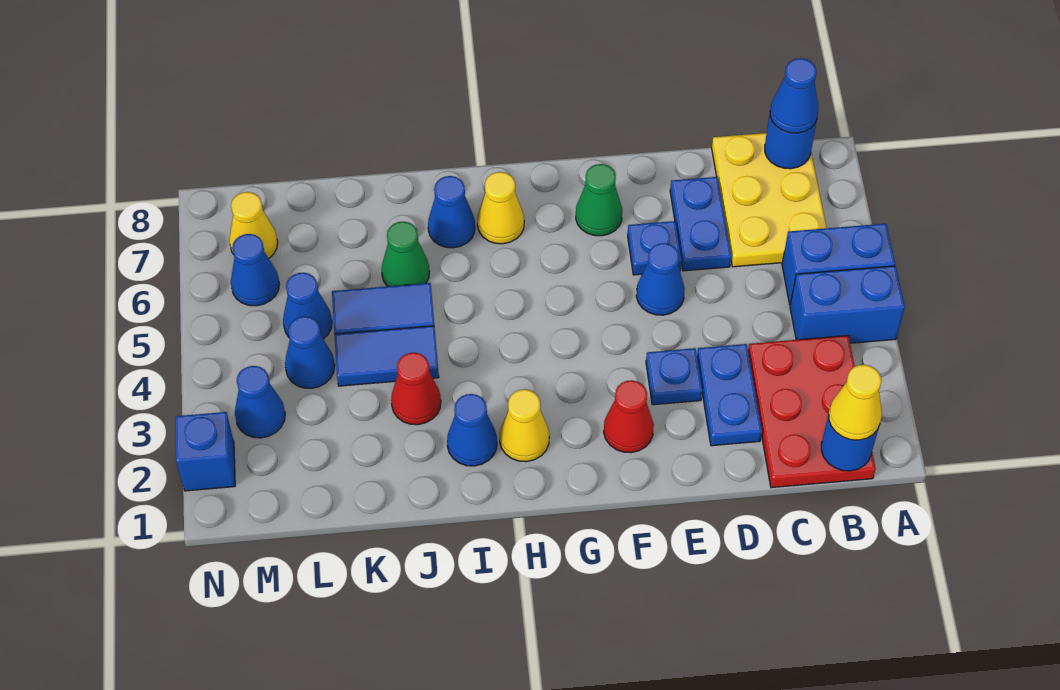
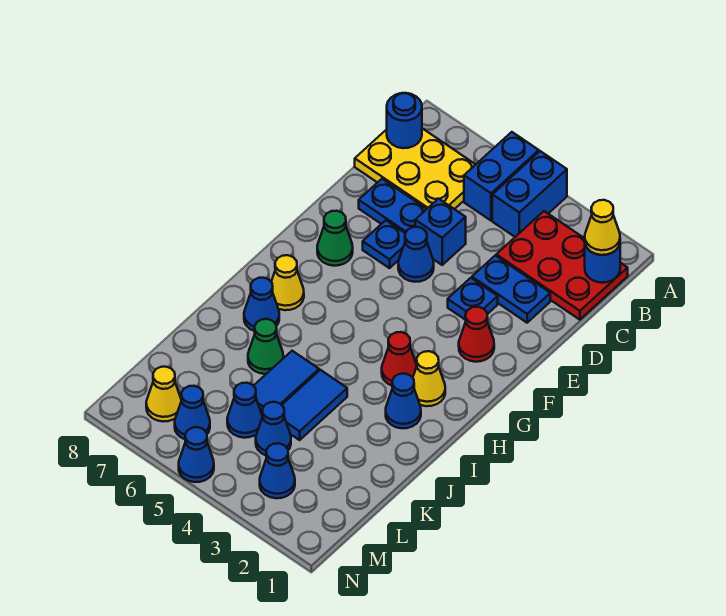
blue 1x1 cone [770,58,818,133] -> blue 1x1 cone moved to [179,427,214,482]
red 1x1 cone [391,353,441,425] -> red 1x1 cone moved to [382,332,417,386]
blue 1x1 brick [175,412,235,491] -> blue 1x1 brick moved to [415,199,466,265]

